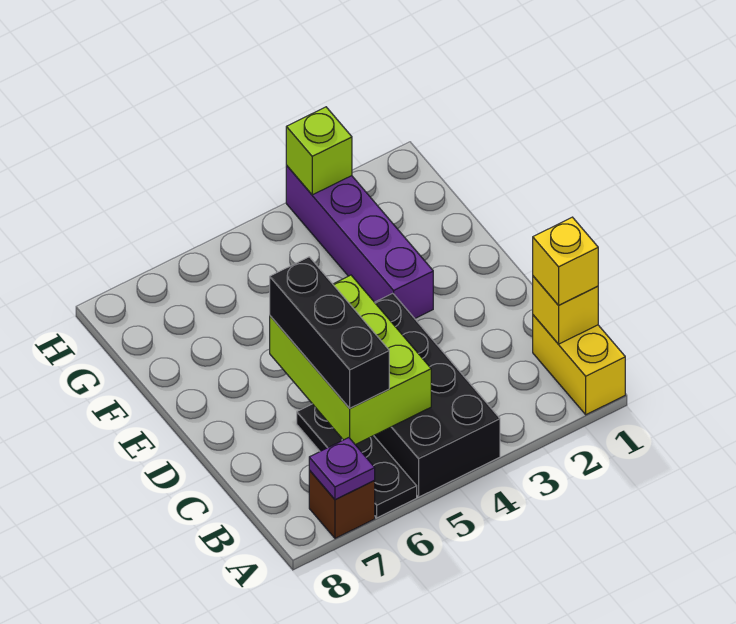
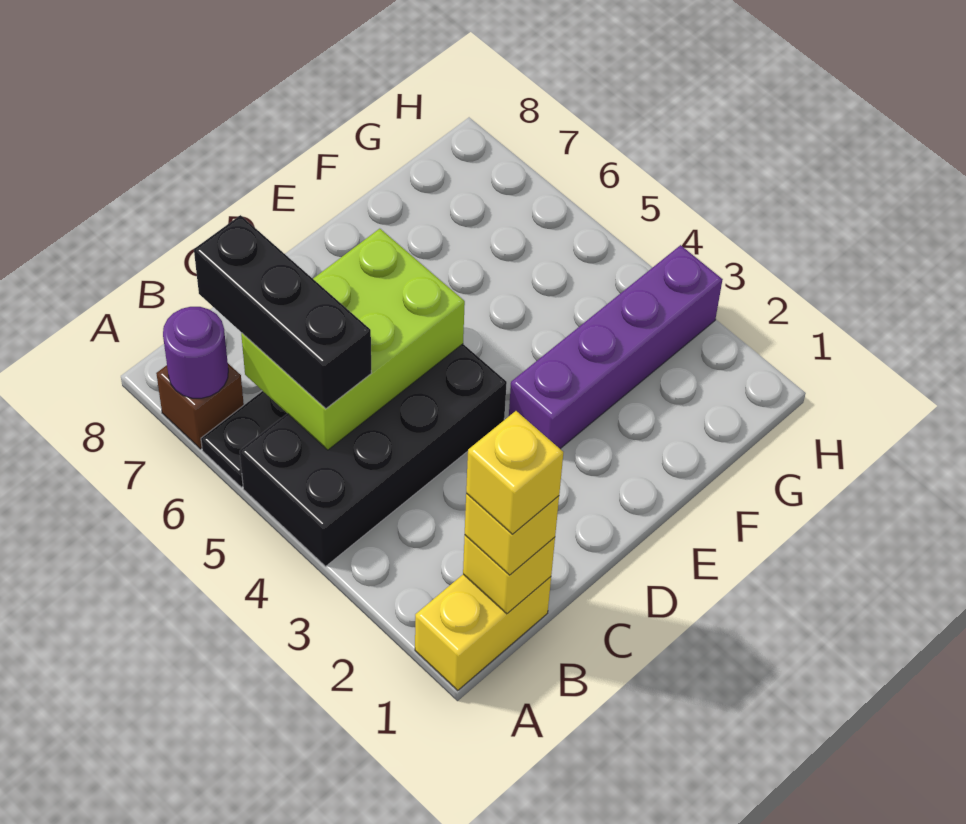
purple 1x1 plate [309,438,375,500] -> purple 1x1 round brick [163,307,228,398]
none -> yellow 1x1 brick [466,411,563,534]
black 1x3 brick [270,257,389,408] -> black 1x3 brick turned to [194,215,371,409]
lime 1x1 brick [286,107,352,195] -> none

